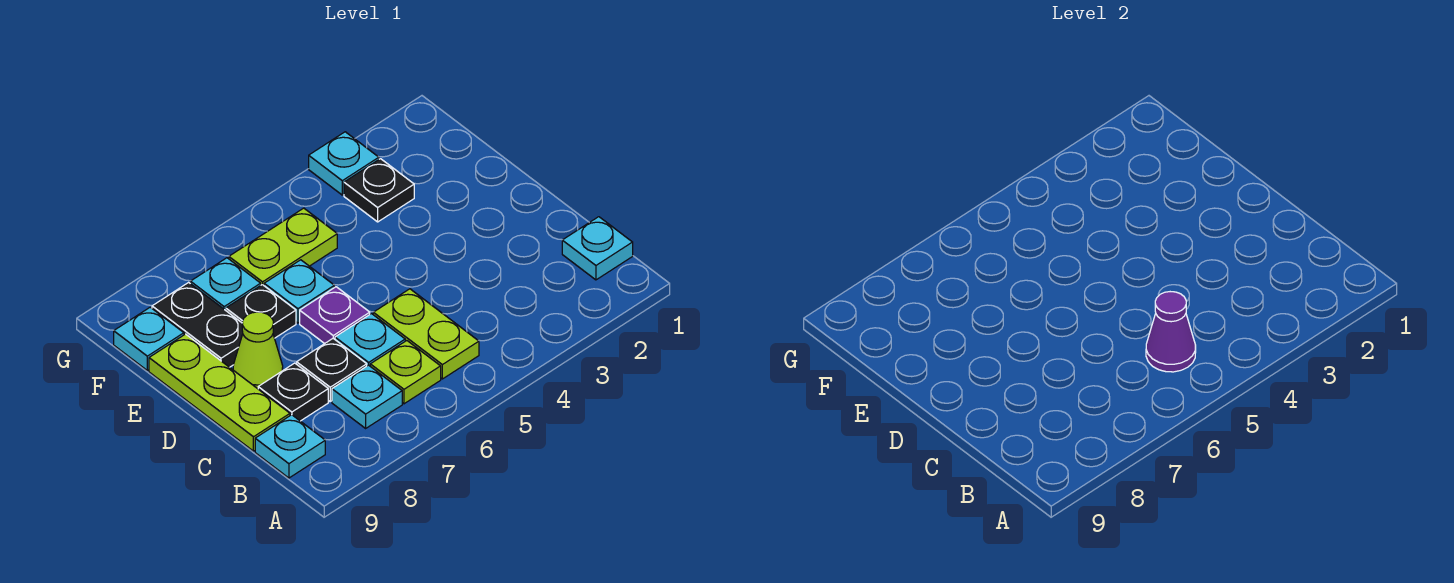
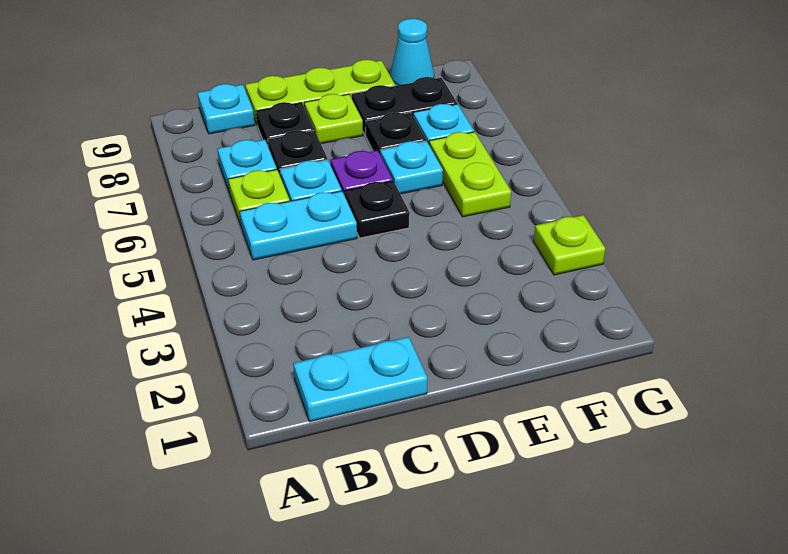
cyan 1x1 plate [562,217,633,280] -> cyan 1x2 plate [293,337,427,422]
lime 1x2 plate [373,289,479,379] -> cyan 1x2 plate [240,191,357,260]
purple 1x1 cone [1146,292,1196,372] -> none
lime 1x1 cone [233,312,283,389] -> lime 1x1 plate [304,94,363,144]
black 1x1 plate [344,159,414,222] -> black 1x1 plate moved to [345,181,409,238]
cyan 1x1 plate [114,307,184,370] -> cyan 1x1 cone [390,19,434,86]
cyan 1x1 plate [309,132,379,195] -> lime 1x1 plate [533,215,605,275]

